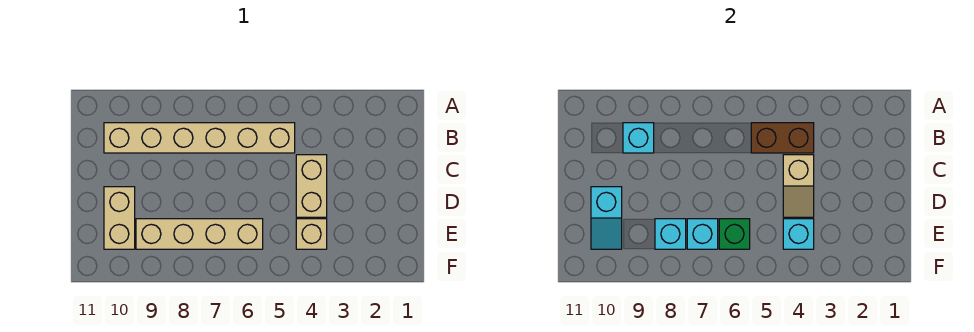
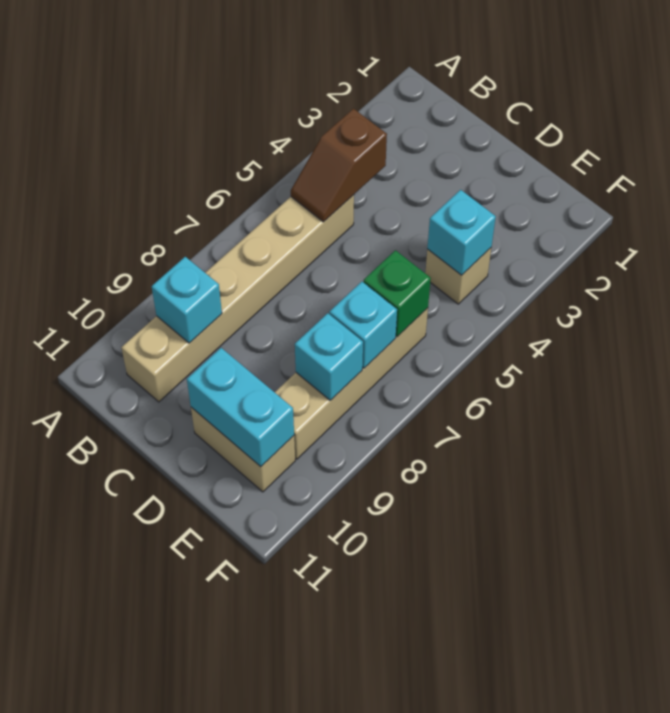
brown 1x2 brick [751,123,814,153] -> brown 1x2 slope [291,109,387,222]
tan 1x2 brick [296,155,327,217] -> none
tan 1x2 slope [783,155,814,217] -> none
cyan 1x2 slope [591,187,622,249] -> cyan 1x2 brick [187,348,294,467]

